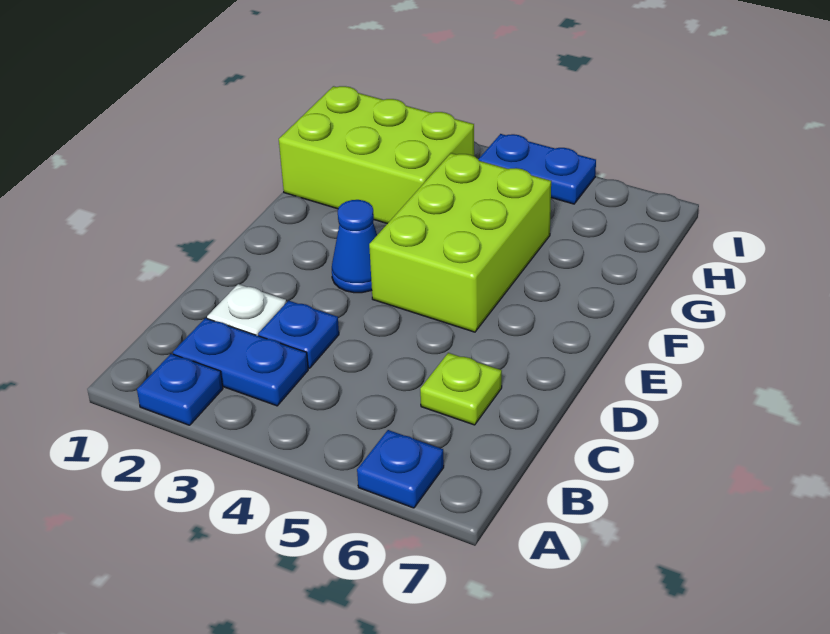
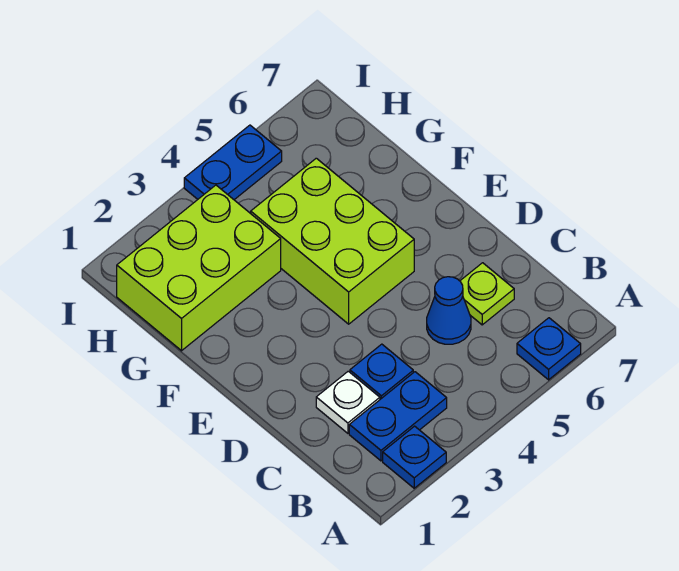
blue 1x1 cone [332,200,377,293] -> blue 1x1 cone moved to [427,277,471,344]

